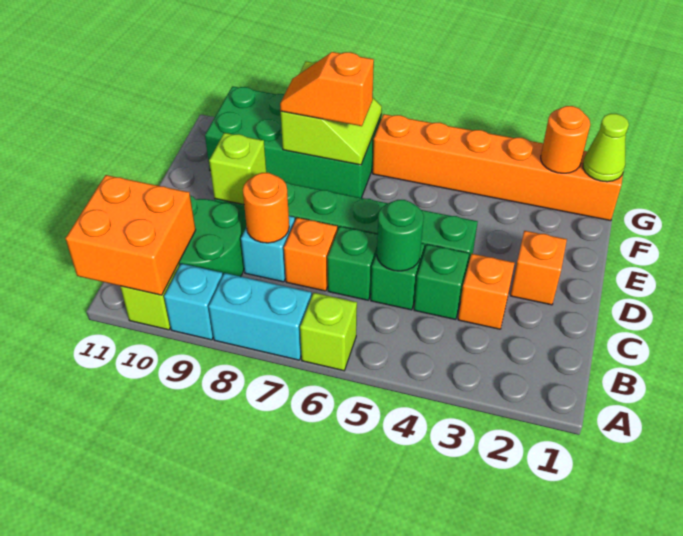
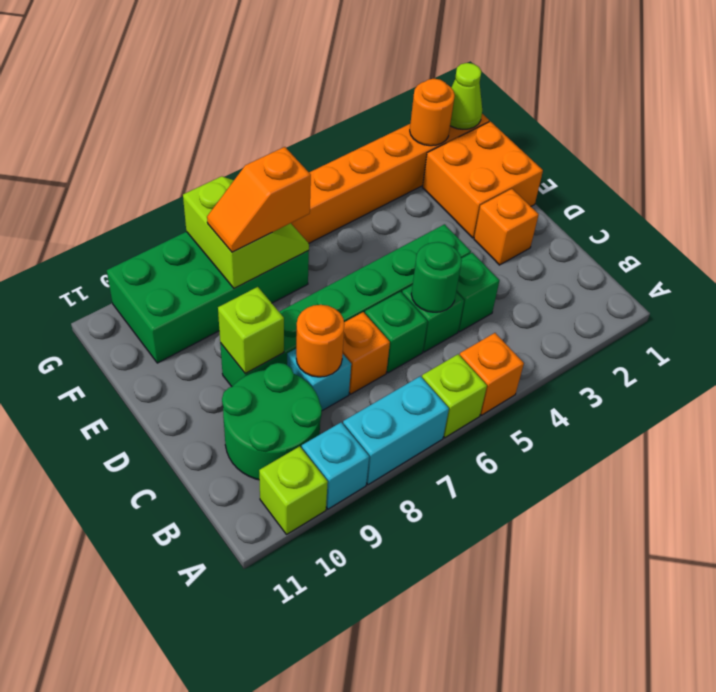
orange 2x2 brick [66,175,196,295] -> orange 2x2 brick moved to [423,121,543,238]
orange 1x1 brick [458,254,514,329] -> orange 1x1 brick moved to [460,333,524,415]

